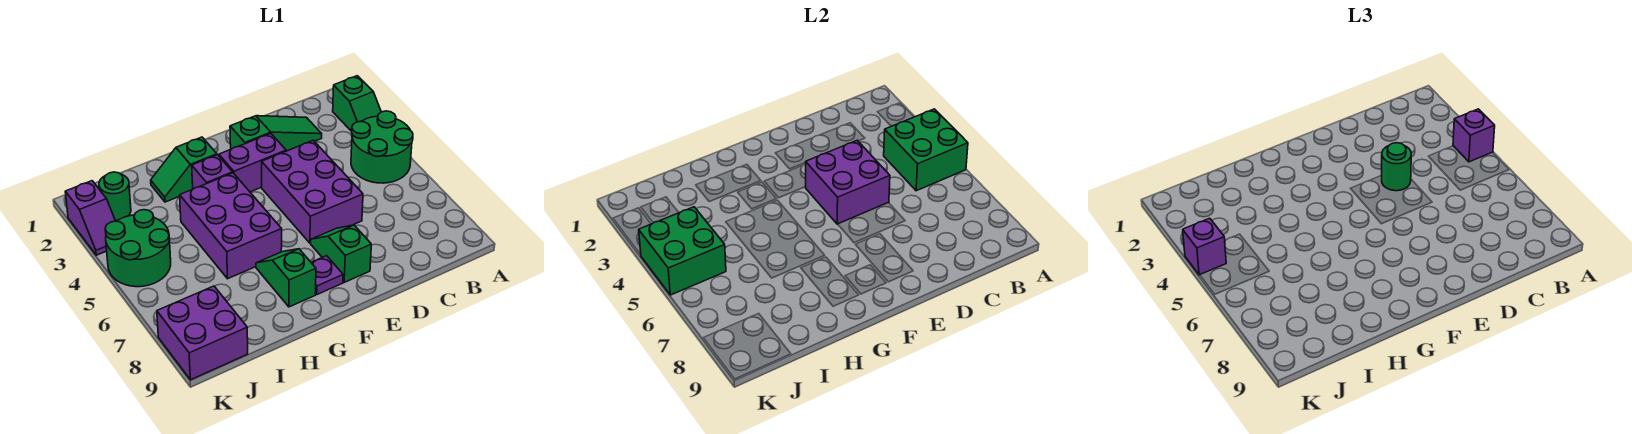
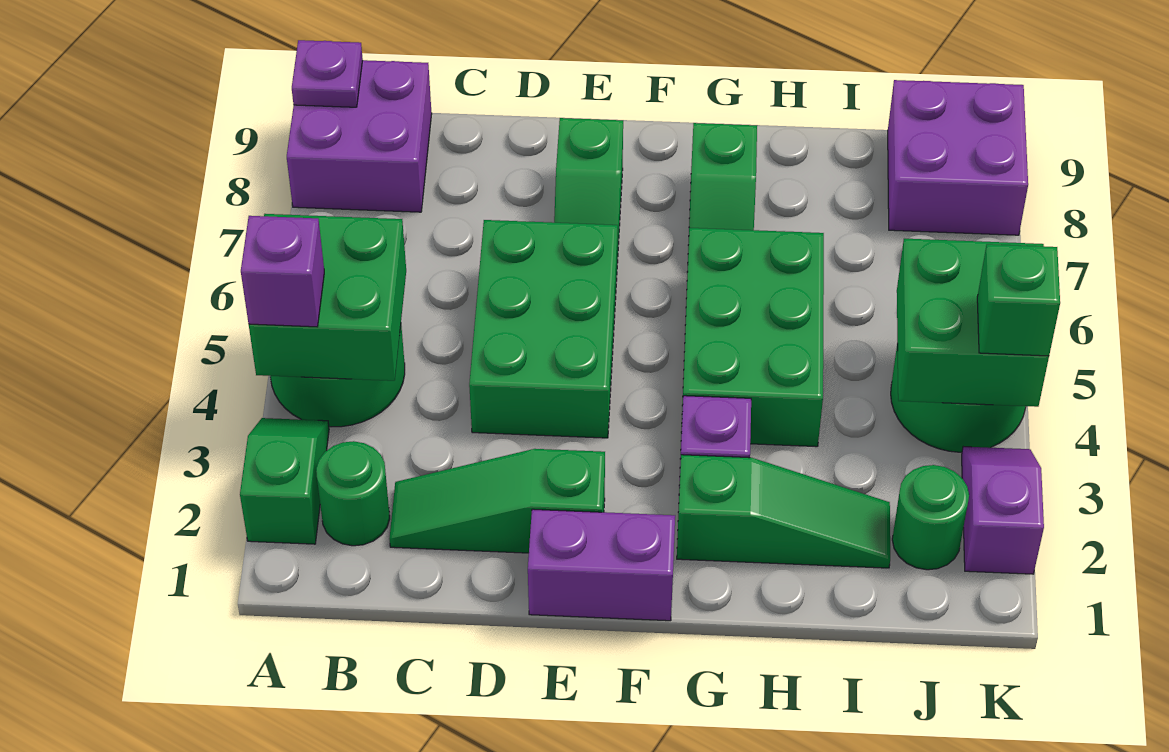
purple 2x3 brick [262,140,363,243] -> green 2x3 brick [469,220,618,438]
purple 2x2 brick [805,140,890,224] -> purple 2x2 brick moved to [287,60,432,212]
green 1x1 round brick [1382,143,1411,191] -> green 1x1 round brick moved to [316,441,390,546]
purple 1x2 brick [219,133,286,192] -> purple 1x2 brick moved to [528,509,675,621]
purple 1x1 plate [311,256,343,294] -> purple 1x1 plate moved to [292,40,363,107]
green 1x2 slope [151,137,217,202] -> green 1x3 slope [677,455,890,568]
purple 2x3 brick [180,173,282,279] -> green 2x3 brick [681,228,824,447]
purple 1x1 brick [1183,218,1226,275] -> green 1x1 brick [977,244,1060,356]

